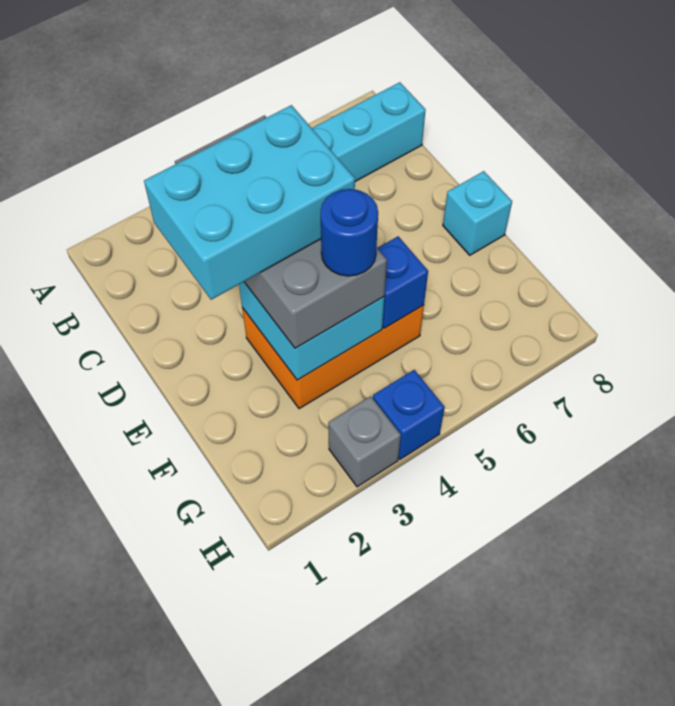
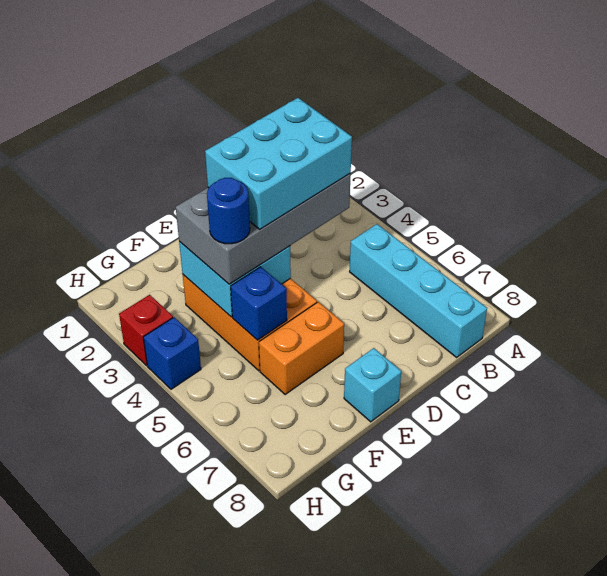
cyan 2x3 brick [144,105,355,300] -> cyan 2x3 brick turned to [205,98,352,229]
none -> orange 1x2 brick [259,302,344,395]
grey 1x1 brick [328,396,401,487] -> red 1x1 brick [119,295,173,366]

